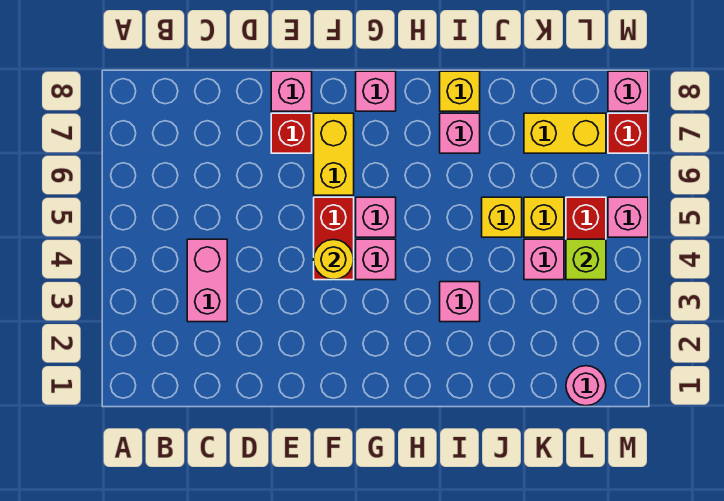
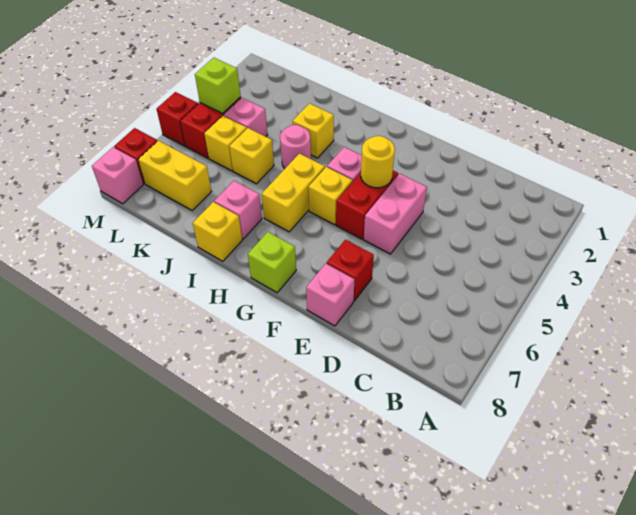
pink 1x2 brick [187,239,227,322] -> pink 1x2 brick moved to [364,174,427,254]
yellow 1x2 brick [314,113,354,195] -> yellow 1x2 brick moved to [262,154,325,232]
pink 1x1 brick [356,197,396,237] -> yellow 1x1 brick [308,167,352,225]
pink 1x1 brick [356,71,396,111] -> lime 1x1 brick [248,232,296,293]
pink 1x1 brick [440,282,480,322] -> yellow 1x1 brick [293,104,334,158]
pink 1x1 round brick [566,366,606,406] -> pink 1x1 round brick moved to [280,125,311,169]
pink 1x1 brick [608,197,648,237] -> red 1x1 brick [157,92,198,146]

